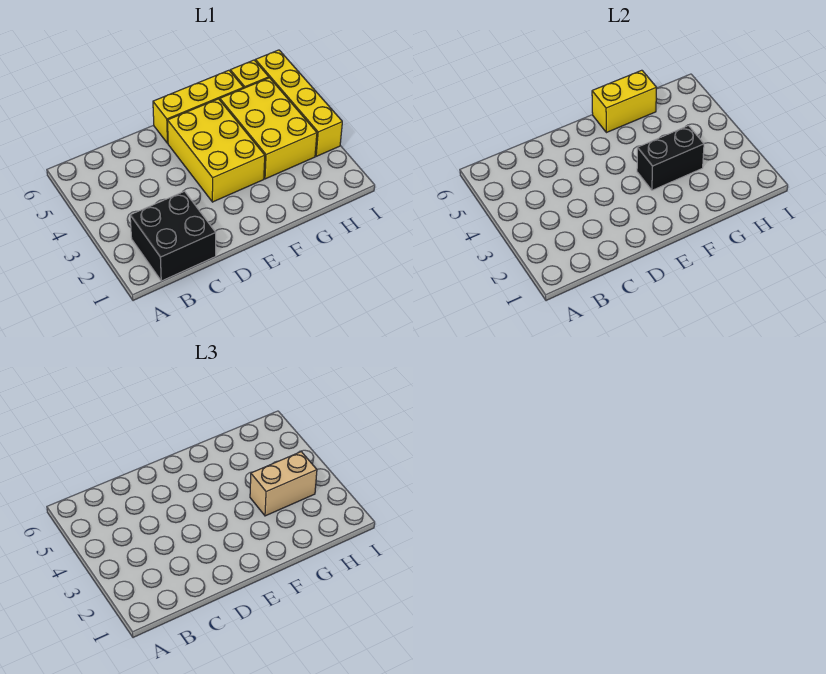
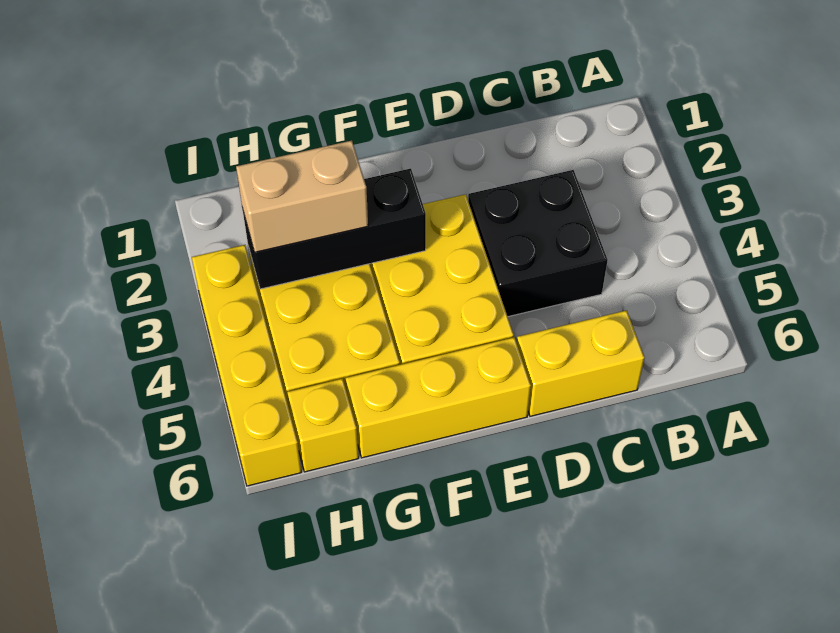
black 2x2 brick [130,191,216,281] -> black 2x2 brick moved to [468,170,608,317]
black 1x2 brick [637,126,704,190] -> black 1x3 brick [242,168,426,289]
yellow 1x2 brick [592,70,657,133] -> yellow 1x2 brick moved to [517,310,644,416]

